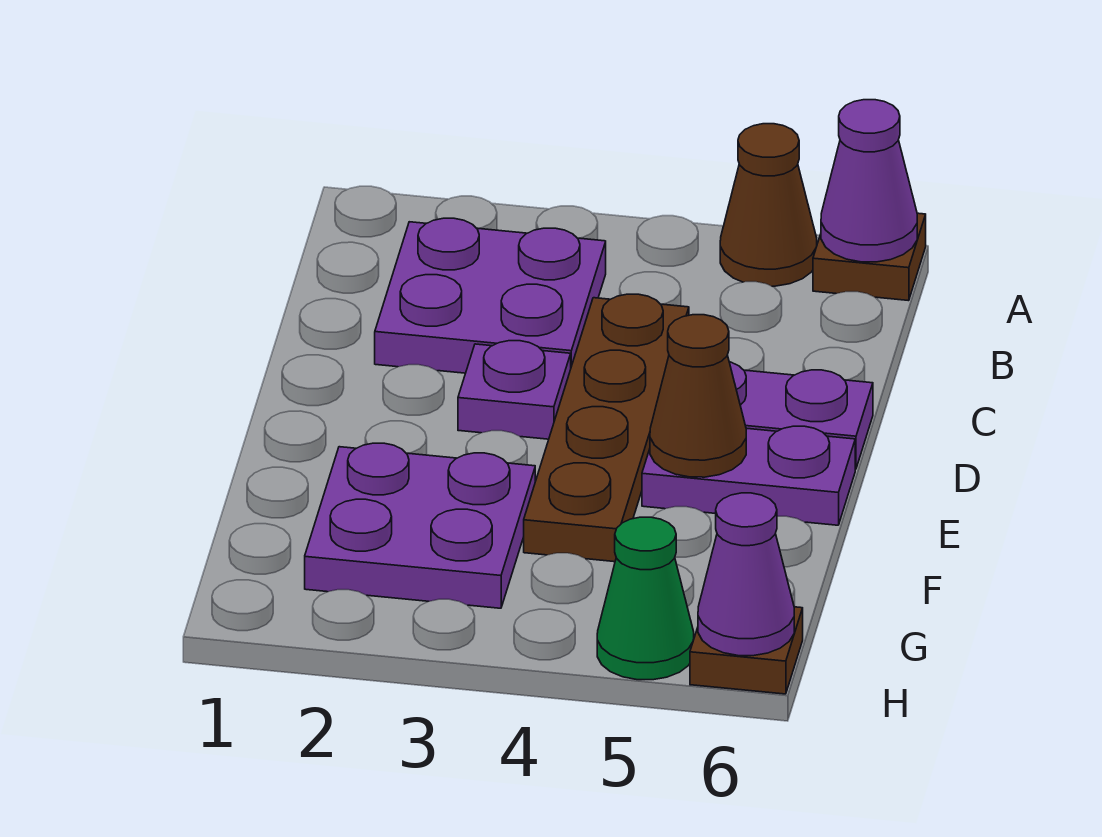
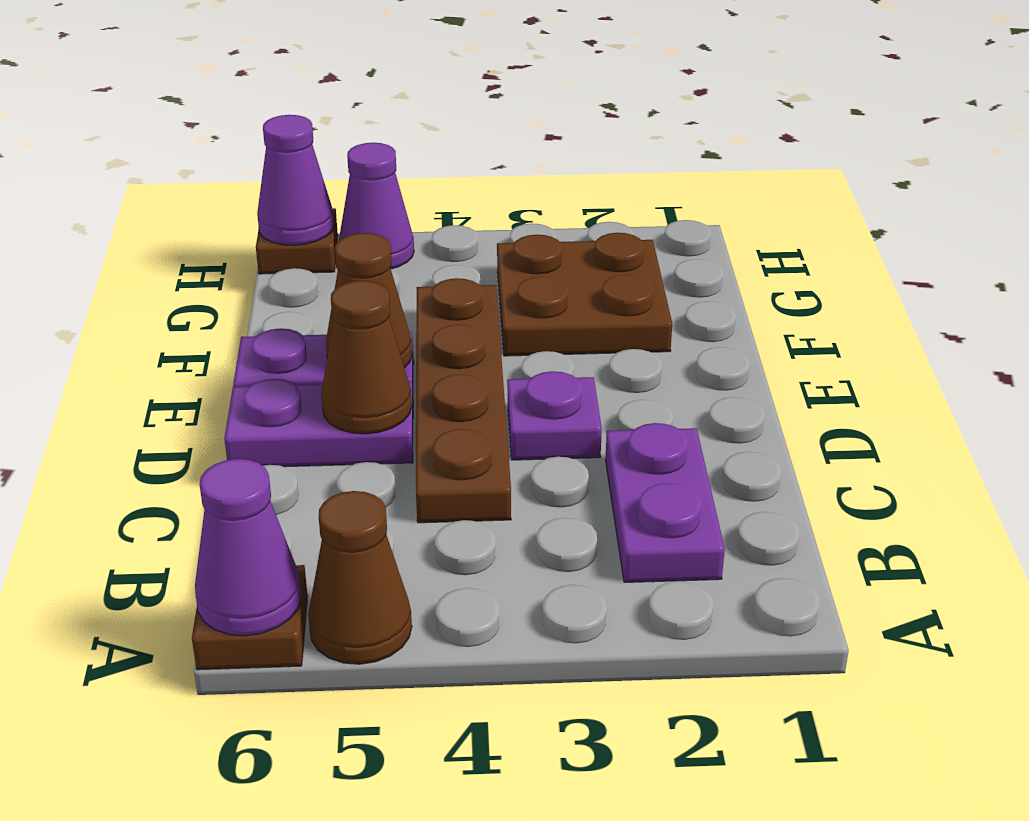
purple 2x2 plate [375,218,606,373] -> purple 1x2 plate [605,423,725,582]
none -> brown 1x1 cone [321,281,412,434]
purple 2x2 plate [305,443,535,608] -> brown 2x2 plate [497,233,672,356]
green 1x1 cone [597,517,694,680] -> purple 1x1 cone [339,143,414,269]

